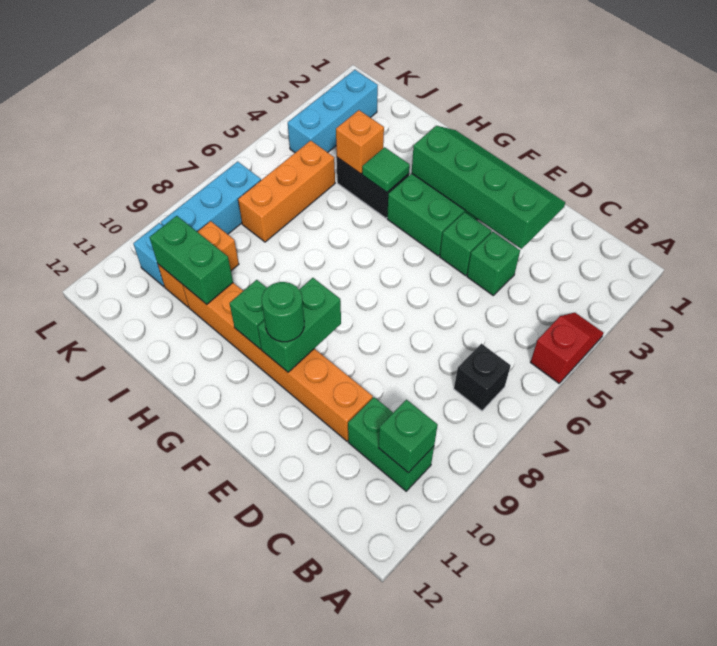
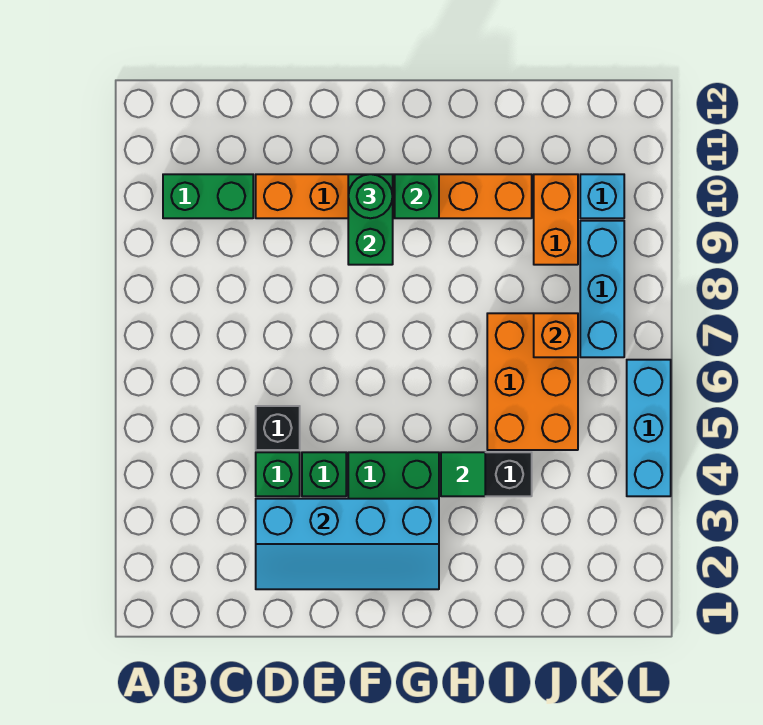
red 1x2 slope [530,313,603,383] -> none
black 1x1 brick [454,344,511,411] -> black 1x1 brick moved to [256,406,300,450]
green 1x1 brick [379,400,438,473] -> none
green 2x4 slope [412,126,565,249] -> cyan 2x4 slope [256,499,439,589]
orange 1x1 brick [336,110,384,174] -> orange 1x1 brick moved to [534,313,578,357]
green 1x2 brick [150,216,233,304] -> none
orange 1x3 brick [238,141,335,242] -> orange 2x3 brick [487,313,578,450]
cyan 1x3 brick [288,70,378,153] -> cyan 1x3 brick moved to [627,360,671,496]

